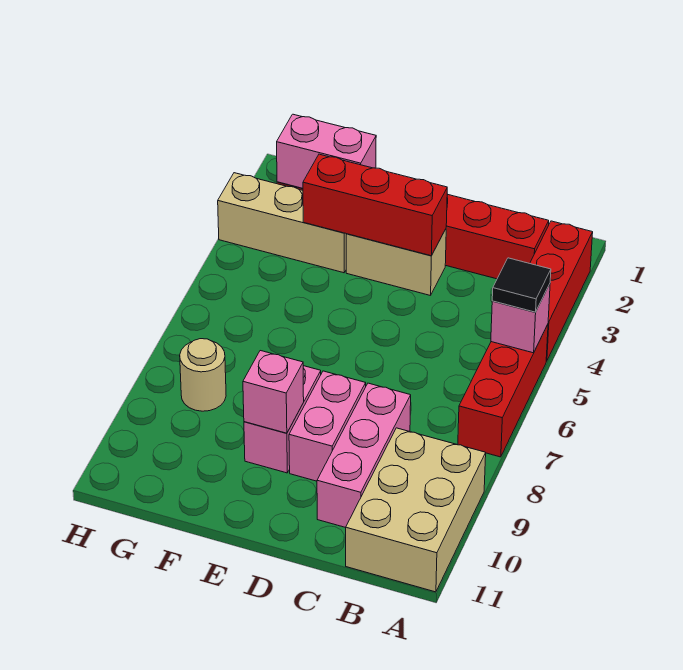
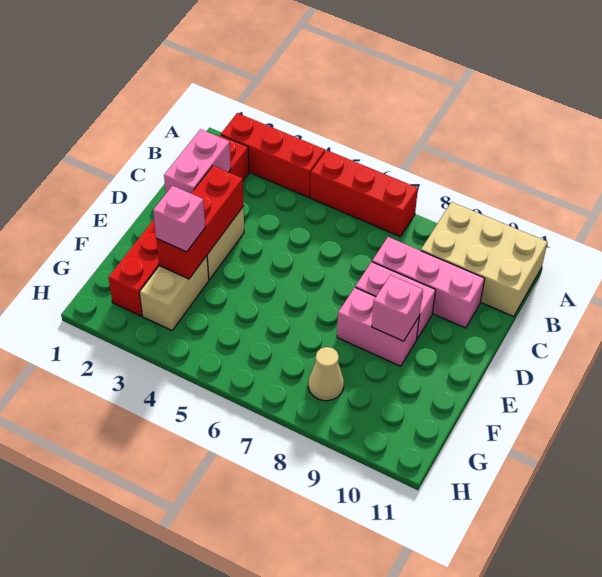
pink 1x1 brick [491,284,550,353] -> pink 1x1 brick moved to [153,186,205,252]
black 1x1 tile [492,258,551,312] -> none
pink 1x2 brick [277,114,376,188] -> pink 1x2 brick moved to [164,129,231,193]
tan 1x3 brick [218,173,346,273] -> tan 1x2 brick [140,256,209,330]
tan 1x1 round brick [180,339,226,411] -> tan 1x1 cone [308,347,344,401]

